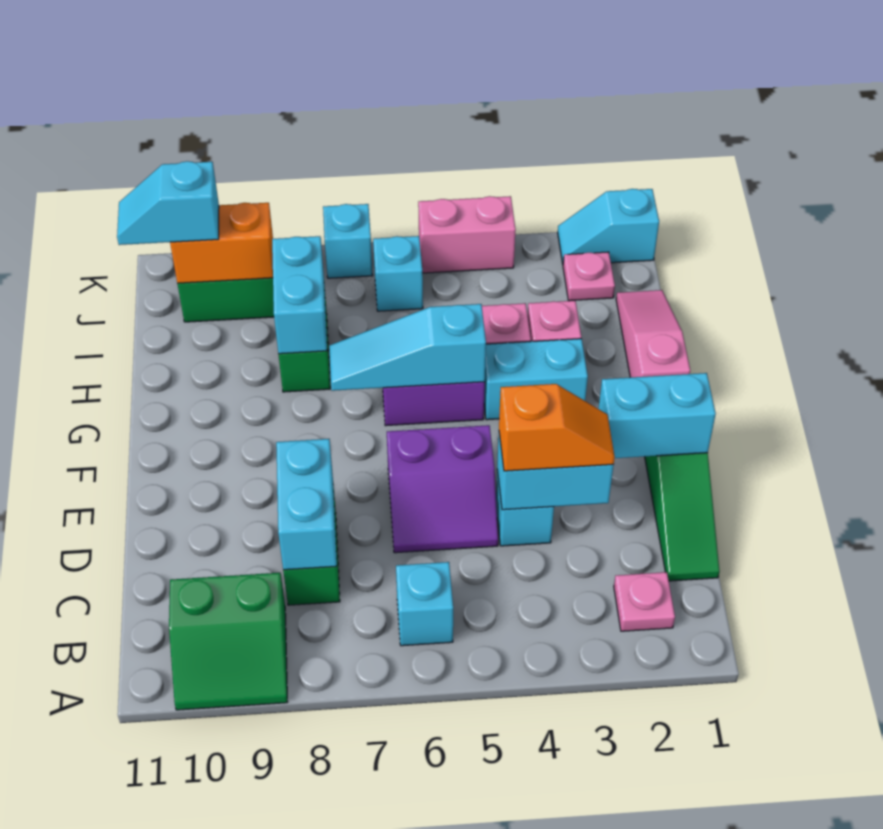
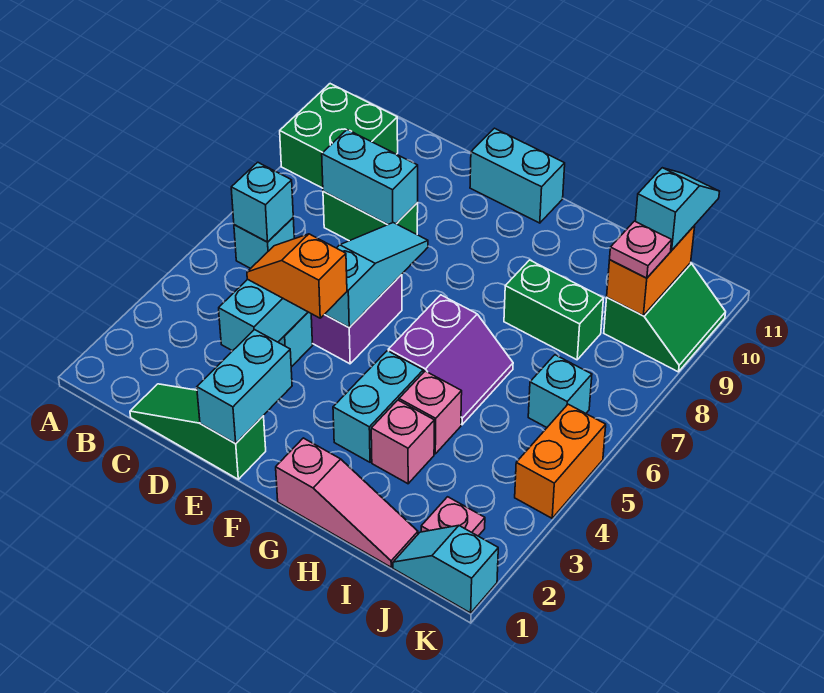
green 2x2 slope [169,573,287,710] -> green 2x2 brick [280,84,398,188]
pink 1x1 plate [614,572,675,631] -> pink 1x1 plate moved to [610,221,672,278]
orange 1x2 slope [499,384,615,471] -> orange 1x2 slope turned to [247,234,347,318]
cyan 1x3 slope [329,304,486,391] -> cyan 1x3 slope moved to [325,223,428,327]
cyan 1x2 brick [272,236,327,354] -> cyan 1x2 brick moved to [470,128,565,223]
cyan 1x2 slope [558,189,659,264] -> cyan 1x2 slope turned to [393,526,498,613]
pink 1x2 brick [418,196,516,273] -> orange 1x2 brick [515,404,606,518]
cyan 1x1 brick [323,204,373,278] -> cyan 1x1 brick moved to [231,162,293,242]

